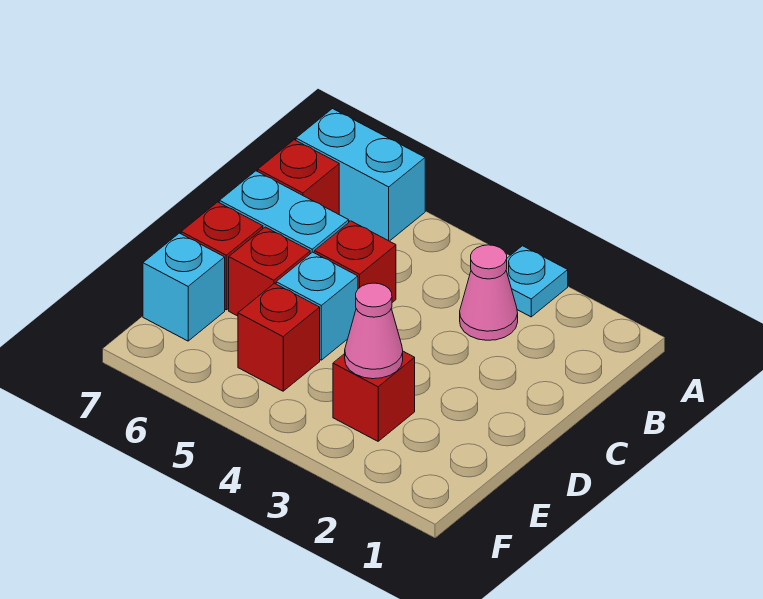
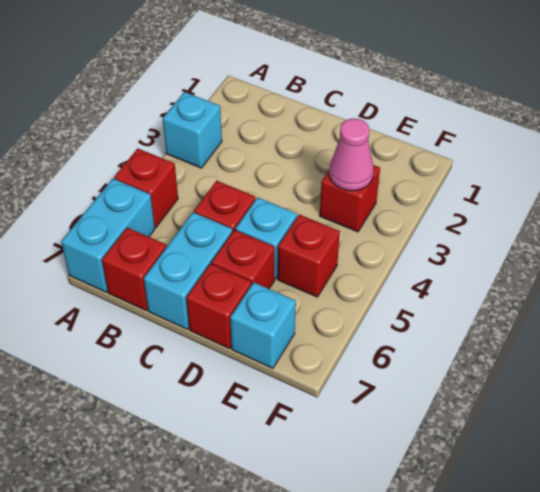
cyan 1x1 plate [506,246,568,317] -> cyan 1x1 brick [163,92,222,168]
none -> red 1x1 brick [114,149,178,227]
pink 1x1 cone [460,245,518,340] -> none

